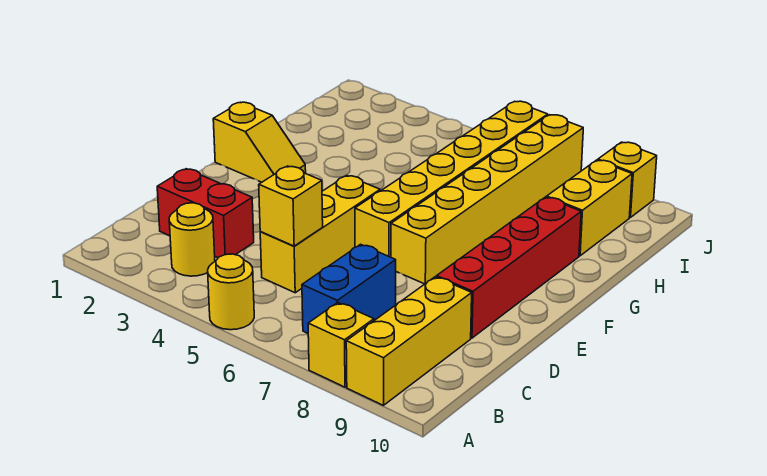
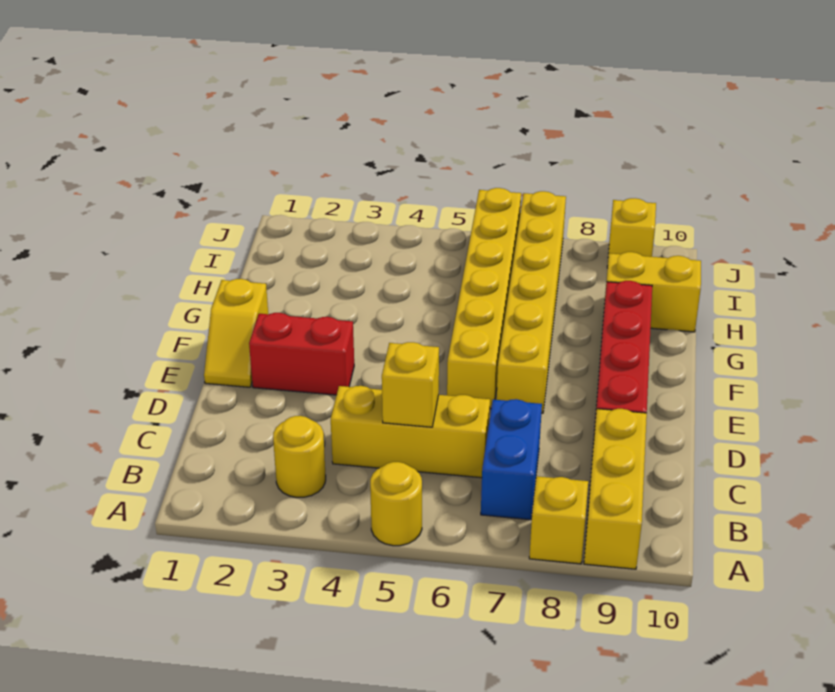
red 1x2 brick [157,169,254,258] -> red 1x2 brick moved to [249,313,354,395]
yellow 1x3 brick [260,175,380,293] -> yellow 1x3 brick turned to [331,386,490,478]
yellow 1x2 slope [213,102,306,182] -> yellow 1x2 slope turned to [204,279,268,387]
yellow 1x2 brick [547,160,632,256] -> yellow 1x2 brick turned to [604,252,701,332]

